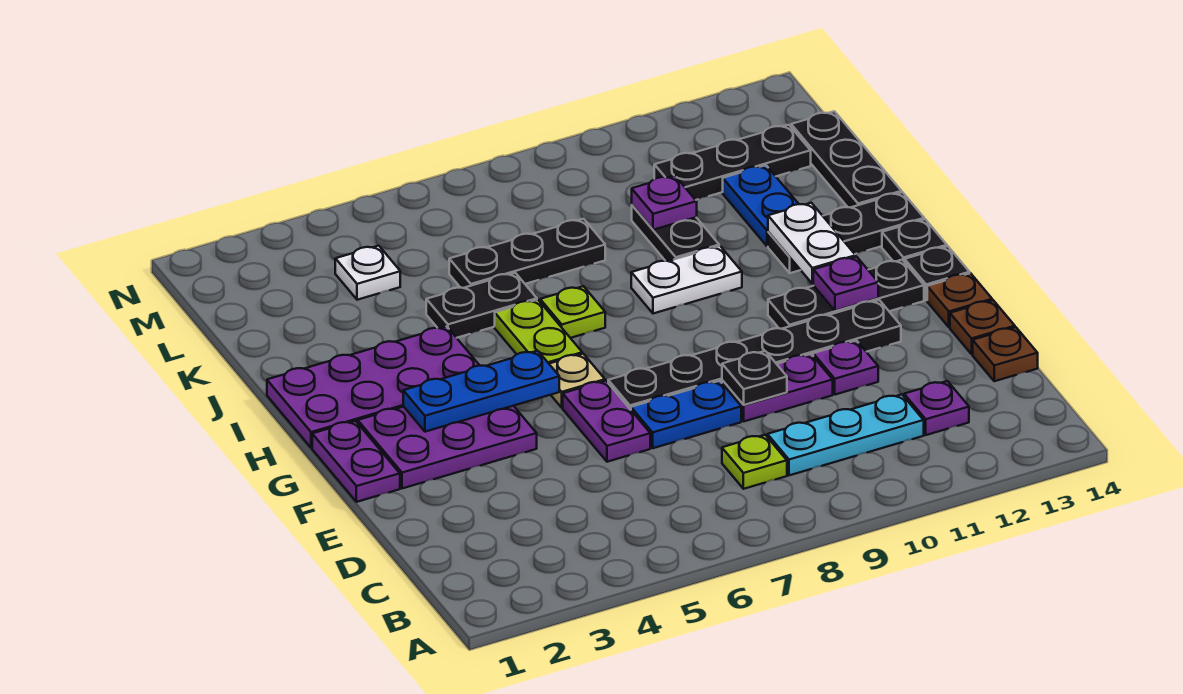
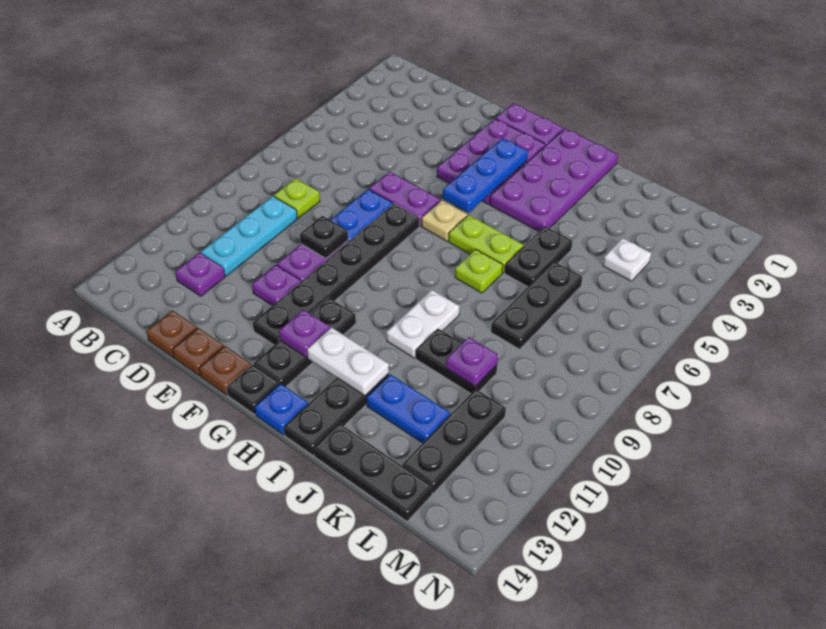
black 1x1 plate [882,219,947,262] -> blue 1x1 plate [255,383,308,435]

